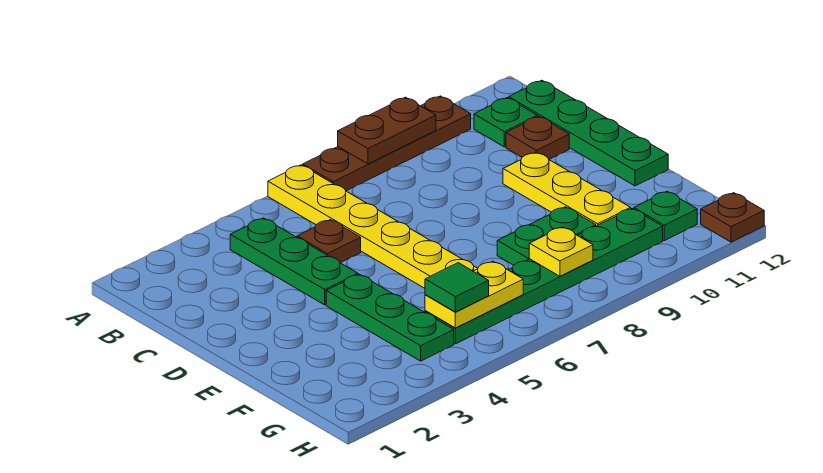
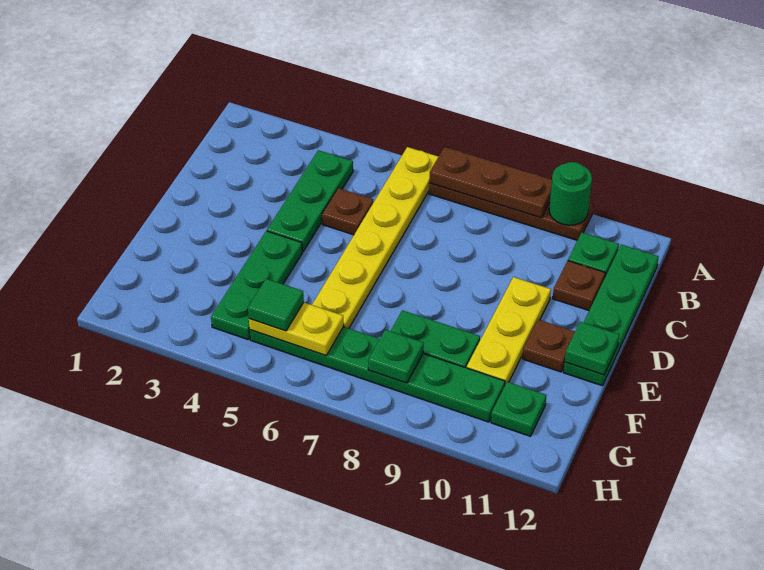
brown 1x2 plate [338,97,436,164] -> brown 1x3 plate [429,147,552,218]
none -> green 1x1 round brick [549,162,592,225]
none -> green 1x1 plate [565,322,619,375]
yellow 1x1 plate [529,227,593,276] -> green 1x1 plate [368,330,424,383]
brown 1x1 plate [701,193,764,242] -> brown 1x1 plate moved to [523,320,575,372]

